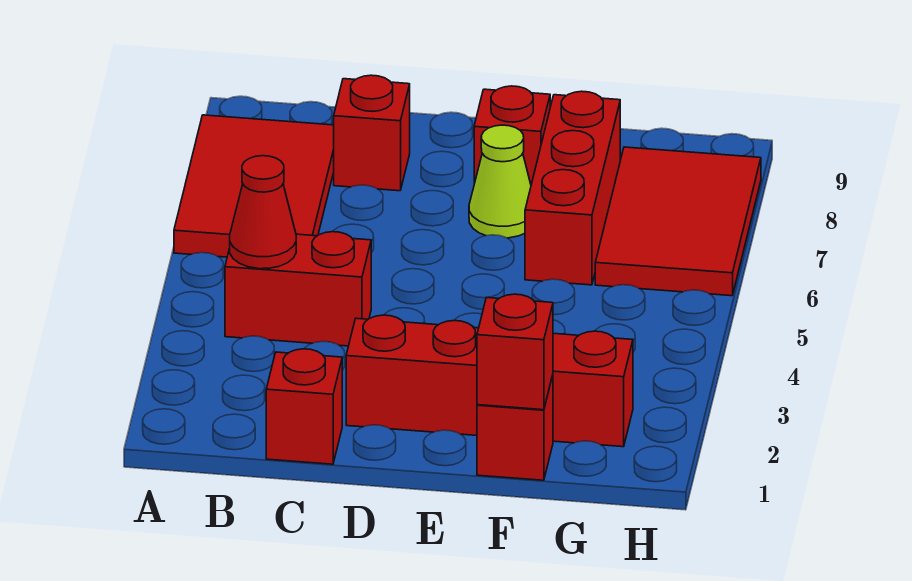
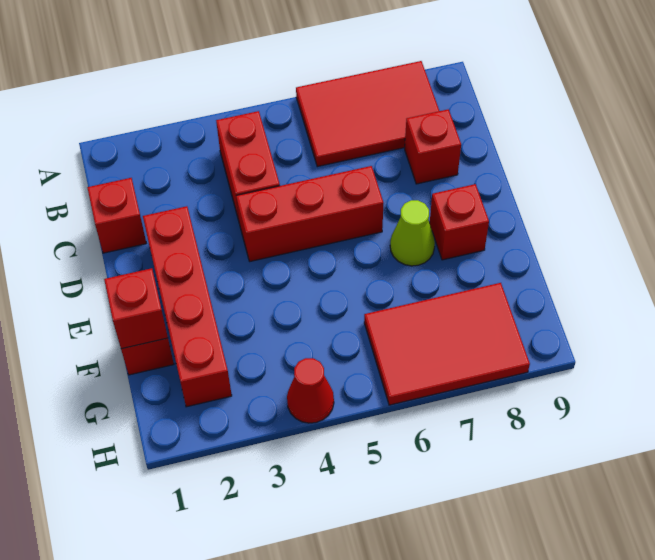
red 1x1 cone [230,156,296,269] -> red 1x1 cone moved to [287,358,334,423]
red 1x3 brick [525,91,620,285] -> red 1x3 brick moved to [236,166,383,261]

